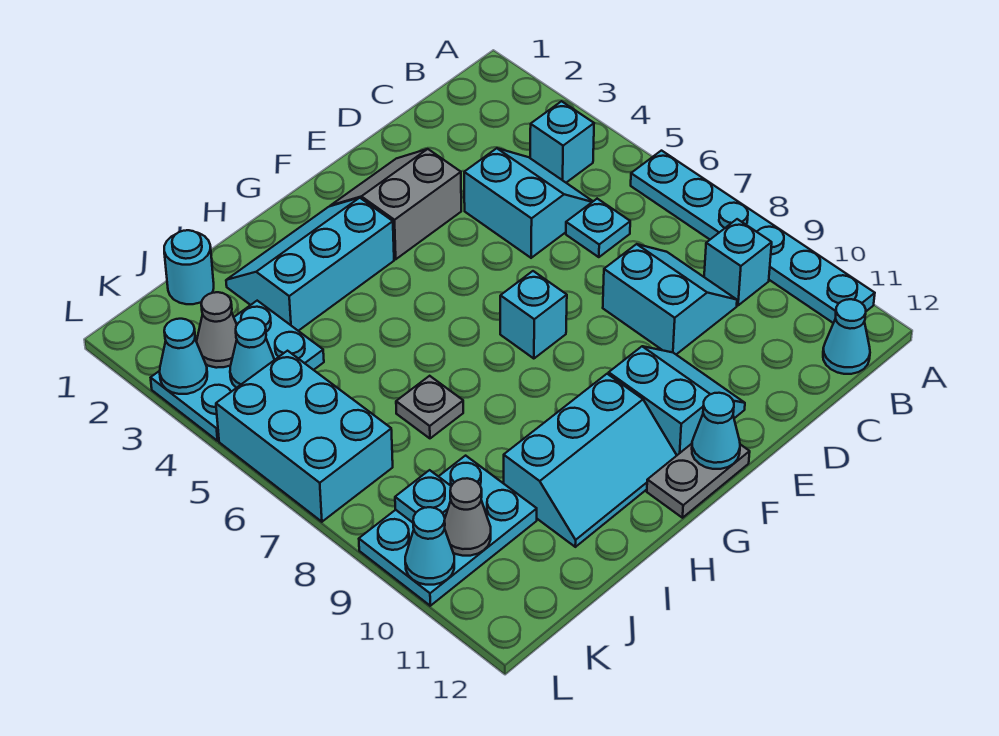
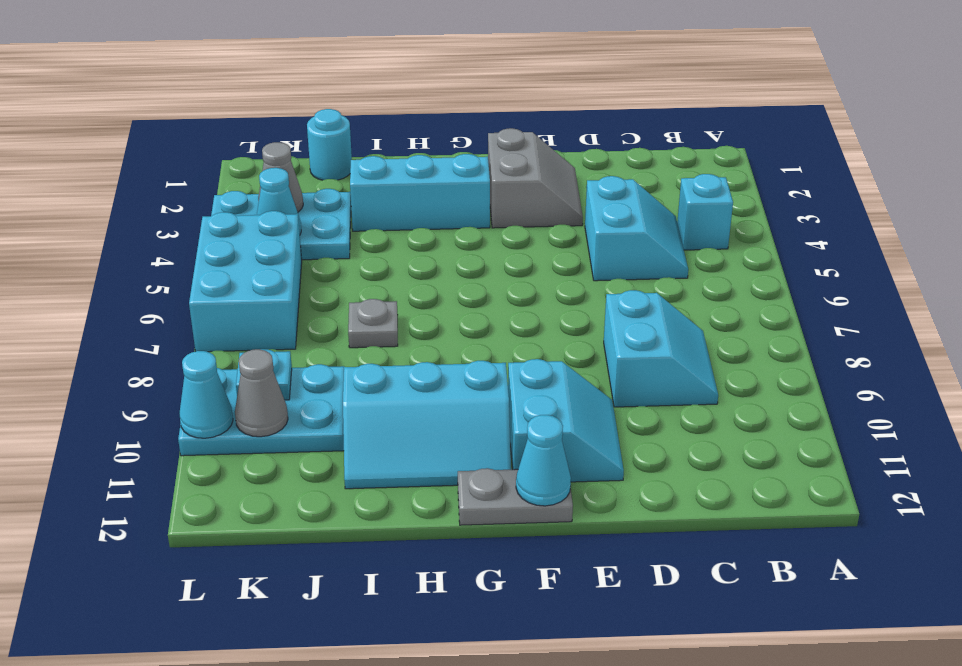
cyan 1x6 plate [631,151,875,323] -> none
cyan 1x1 brick [704,219,772,305] -> none
cyan 1x1 cone [823,299,870,374] -> none
cyan 1x1 plate [566,199,630,257] -> none
grey 2x2 slope [331,149,461,259] -> grey 2x2 slope turned to [488,128,583,228]
cyan 1x1 brick [500,271,567,359] -> none
cyan 1x1 cone [160,319,207,394] -> none

